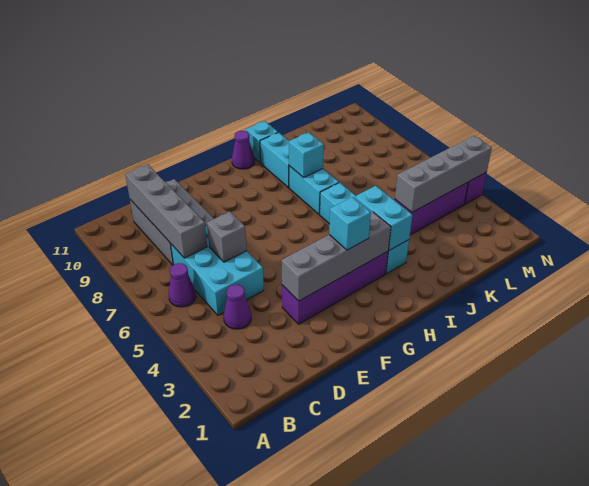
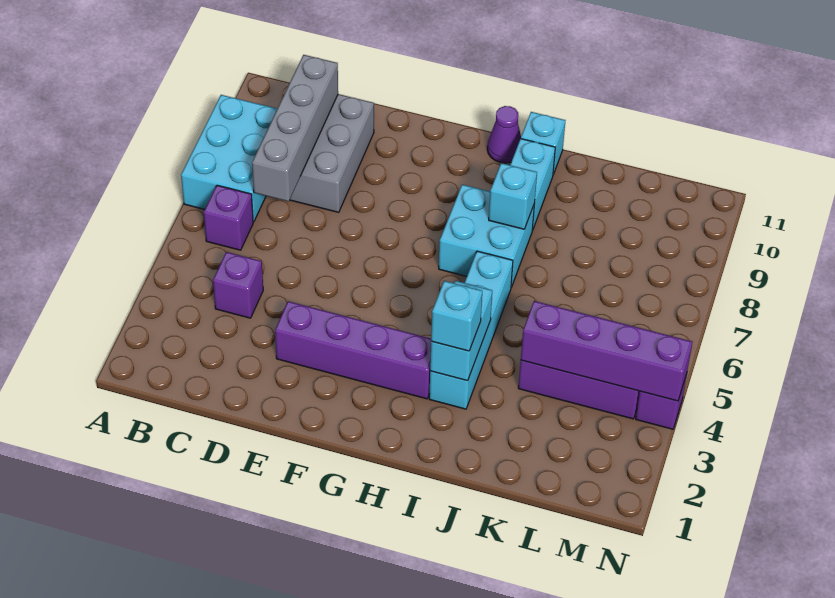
purple 1x1 cone [168,263,196,307] -> purple 1x1 brick [204,185,253,250]
purple 1x1 cone [224,285,251,329] -> purple 1x1 brick [213,252,263,318]
cyan 2x3 brick [171,226,264,315] -> cyan 2x3 brick moved to [181,95,277,222]
grey 1x1 brick [207,211,247,262] -> none
grey 1x4 brick [282,212,391,301] -> none
cyan 1x1 brick [329,197,371,250] -> cyan 1x1 brick moved to [431,281,482,351]
cyan 1x2 brick [289,166,339,214] -> cyan 2x2 brick [439,185,535,287]
grey 1x4 brick [395,136,492,212] -> purple 1x4 brick [521,301,692,401]

